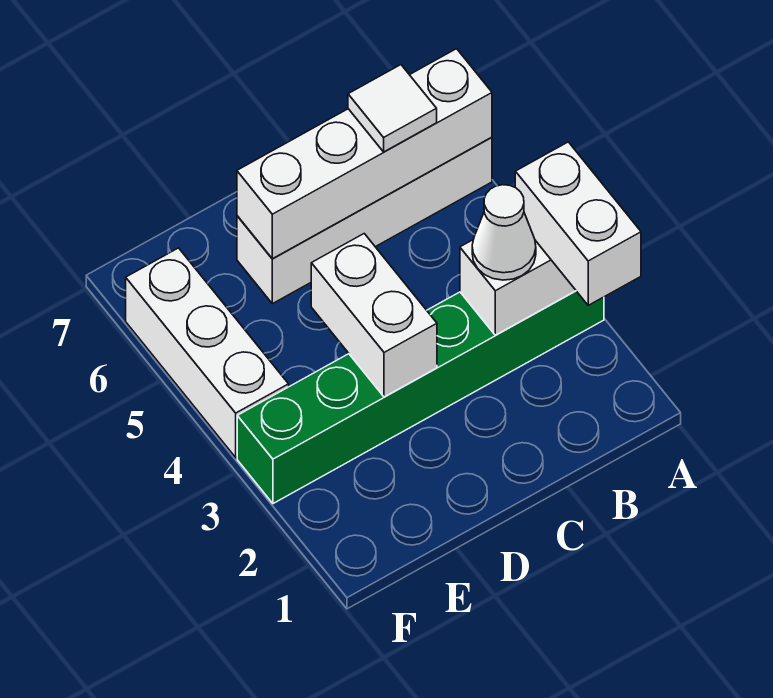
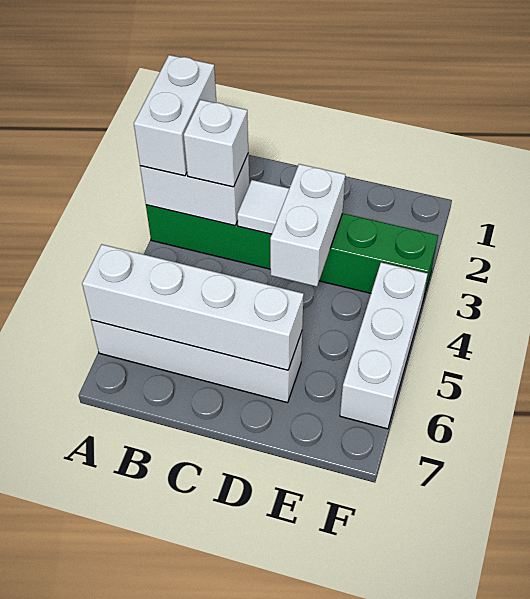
white 1x1 cone [472,185,536,280] -> white 1x1 brick [184,100,248,187]
white 1x1 tile [348,65,437,152] -> white 1x1 tile moved to [237,180,289,234]

